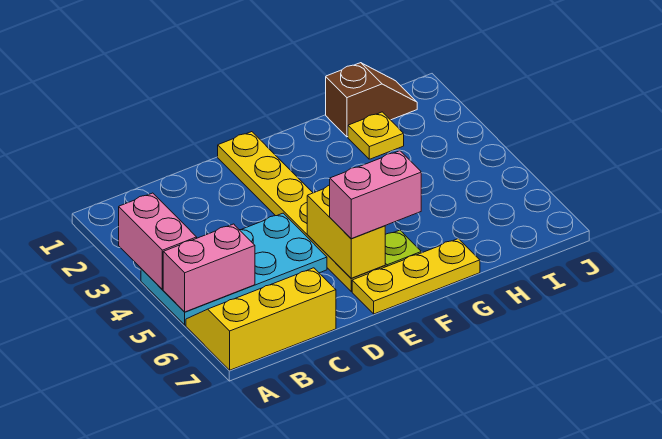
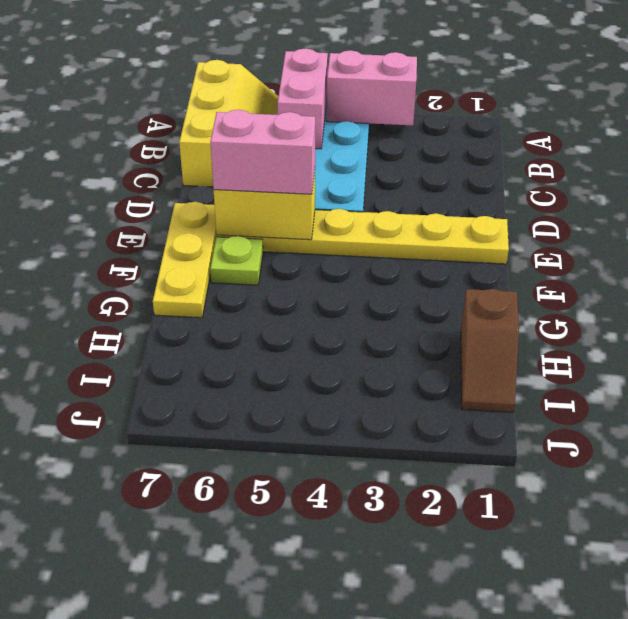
pink 1x2 brick [330,151,421,239] -> pink 1x2 brick turned to [210,110,315,194]
yellow 1x1 plate [348,112,404,159] -> none

